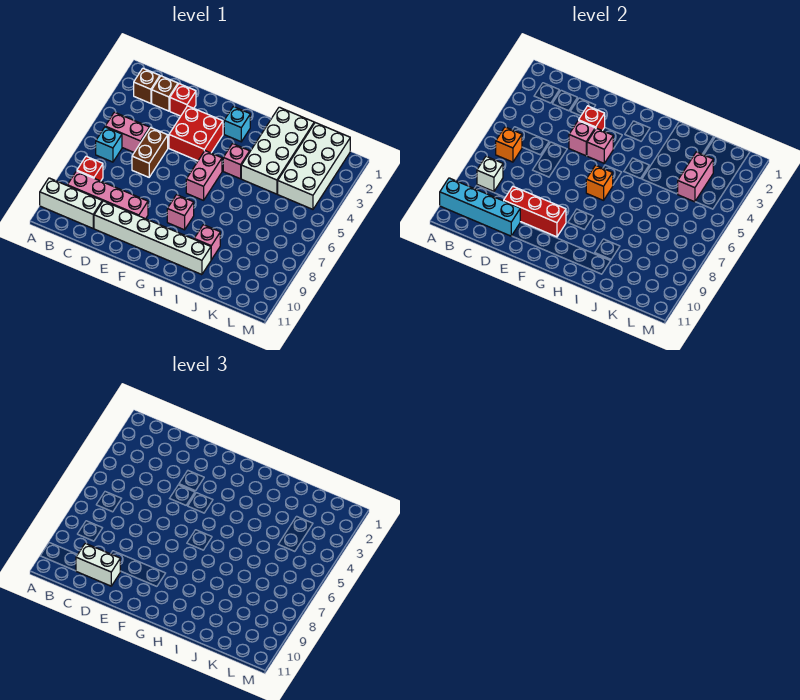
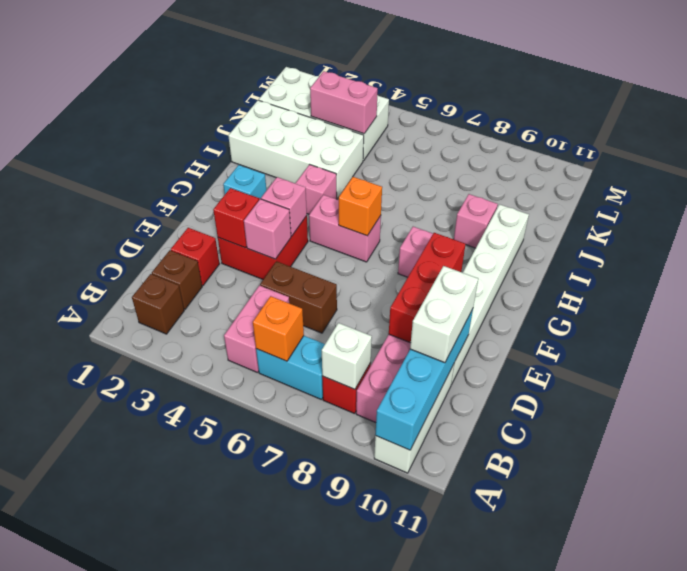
cyan 1x1 brick [96,127,122,162] -> cyan 1x2 brick [256,336,325,400]

